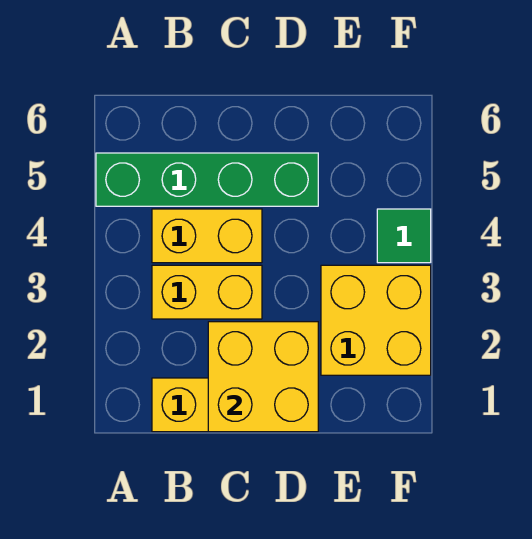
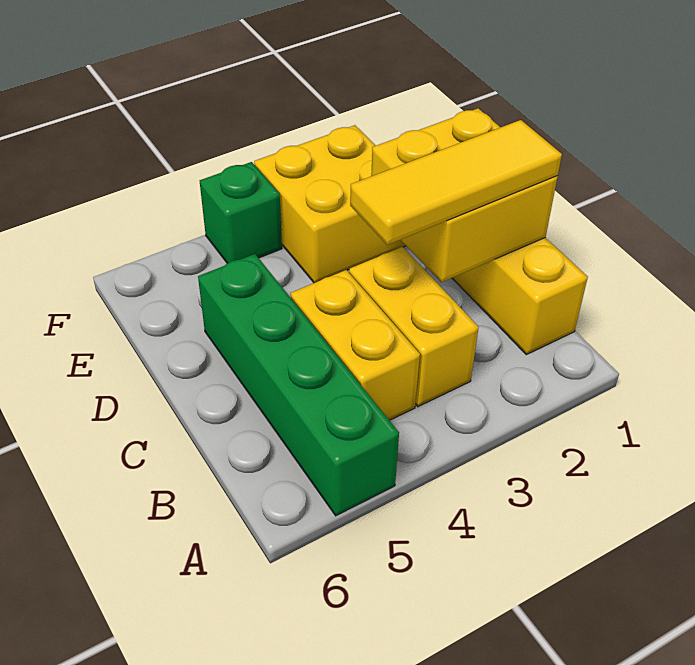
none -> yellow 1x3 tile [350,120,562,245]
green 1x1 tile [377,209,431,263] -> green 1x1 brick [200,162,282,263]

